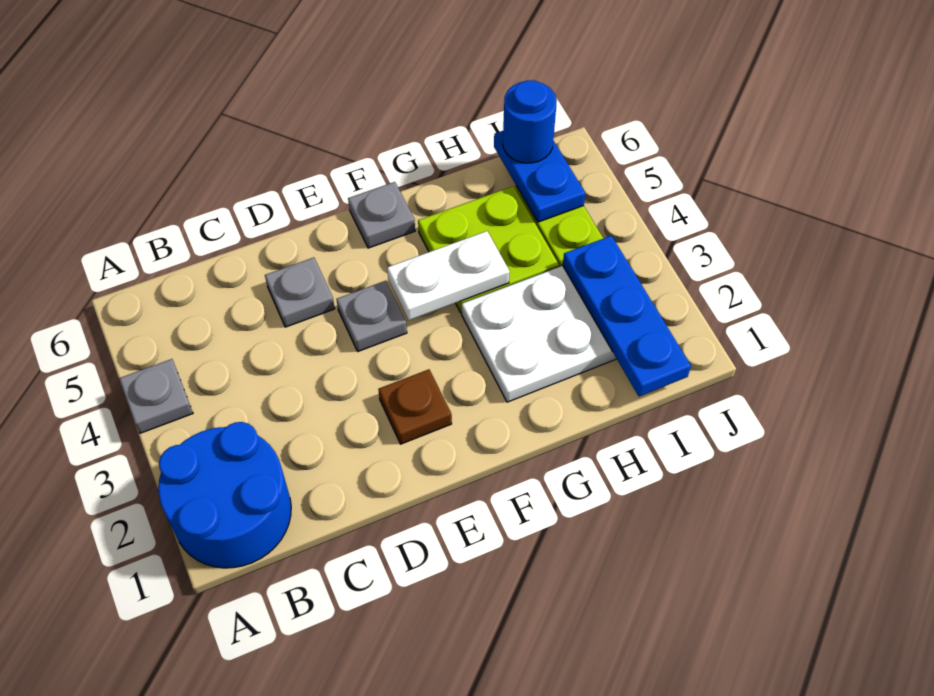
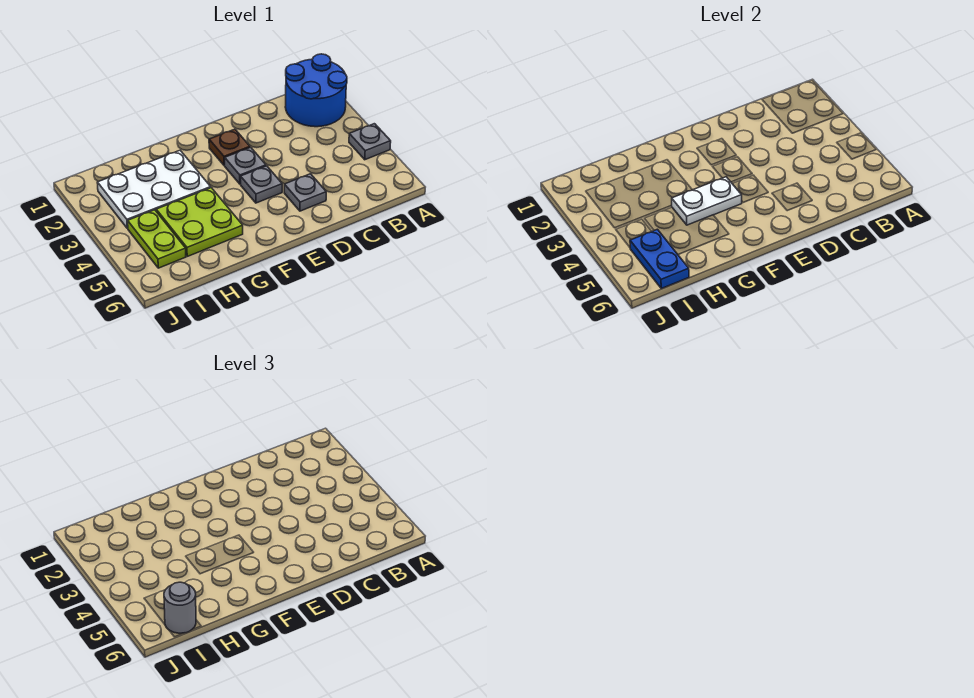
grey 1x1 plate [348,182,415,248] -> grey 1x1 plate moved to [225,147,266,184]
blue 1x3 plate [563,236,691,396] -> none
blue 1x1 round brick [503,80,557,163] -> grey 1x1 round brick [164,582,196,633]

